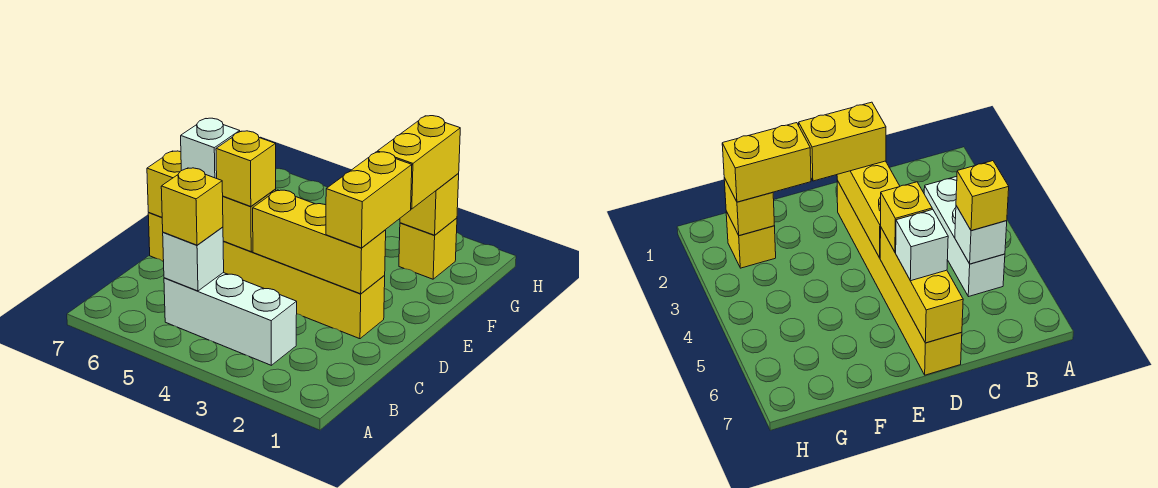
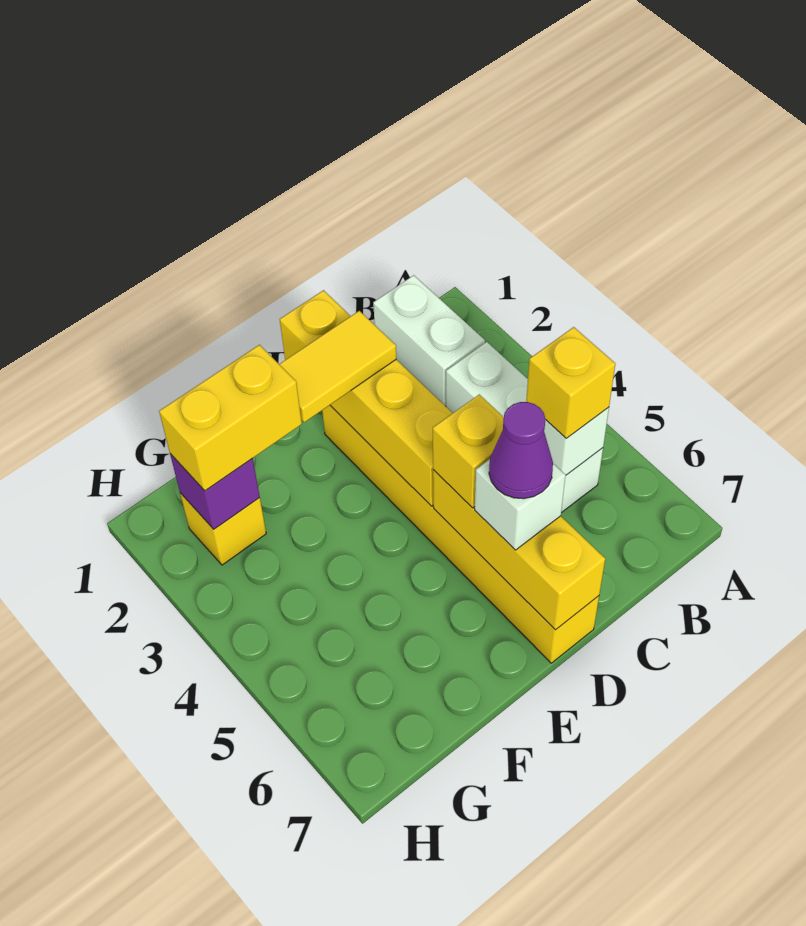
none -> white 1x2 brick [373,275,485,406]
yellow 1x3 brick [253,190,386,294] -> yellow 1x4 brick [280,290,452,506]
yellow 1x2 brick [326,152,412,248] -> yellow 1x2 tile [279,311,396,422]
none -> purple 1x1 cone [489,402,553,499]
yellow 1x1 brick [400,174,459,235] -> purple 1x1 brick [170,454,260,529]

